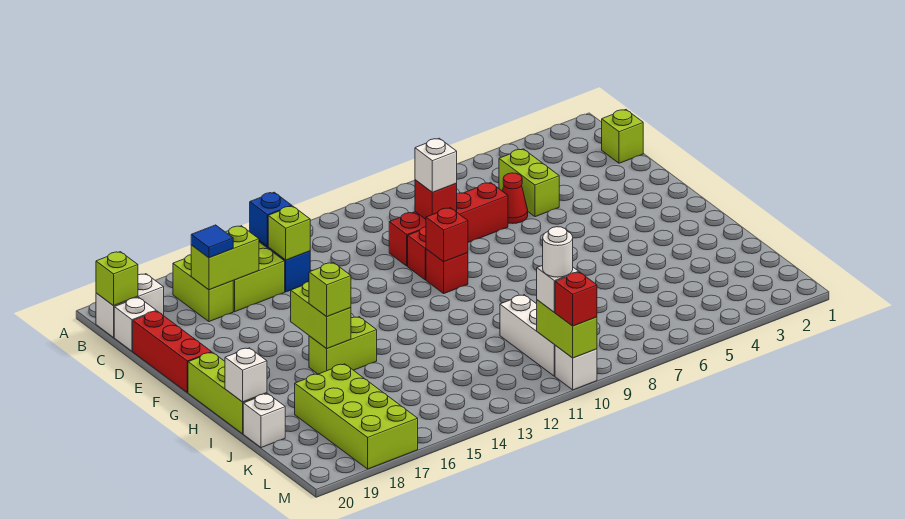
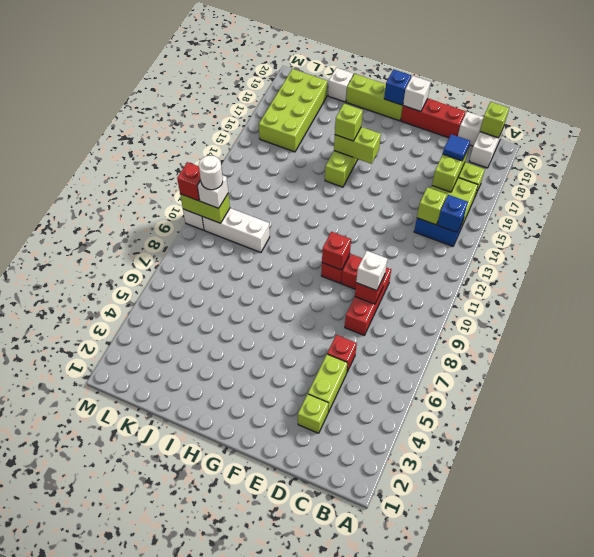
lime 1x1 brick [602,110,643,163] -> lime 1x1 brick moved to [298,394,329,433]
lime 1x2 brick [499,149,559,217] -> lime 1x2 brick turned to [308,354,348,412]
red 1x1 cone [503,173,528,224] -> red 1x1 brick [327,335,357,372]
red 1x4 brick [389,183,508,266] -> red 1x3 brick [345,268,391,335]
none -> blue 1x1 brick [384,69,411,105]
white 1x1 brick [225,348,267,402] -> white 1x1 brick moved to [403,76,431,111]
lime 2x4 brick [295,364,418,469] -> lime 2x4 brick turned to [259,69,328,152]

